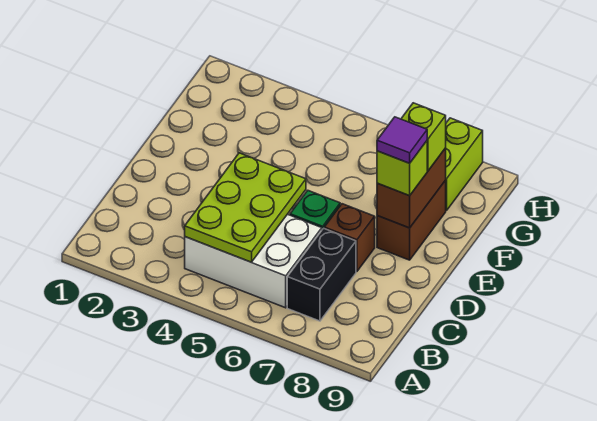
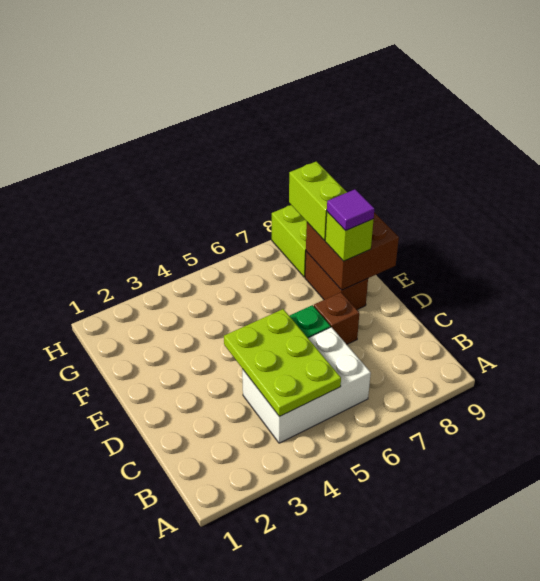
black 1x2 brick [287,228,356,321] -> none
brown 1x2 brick [377,148,446,228] -> brown 2x2 brick [306,213,399,290]
lime 1x1 brick [401,103,446,171] -> lime 1x2 brick [289,161,347,240]

